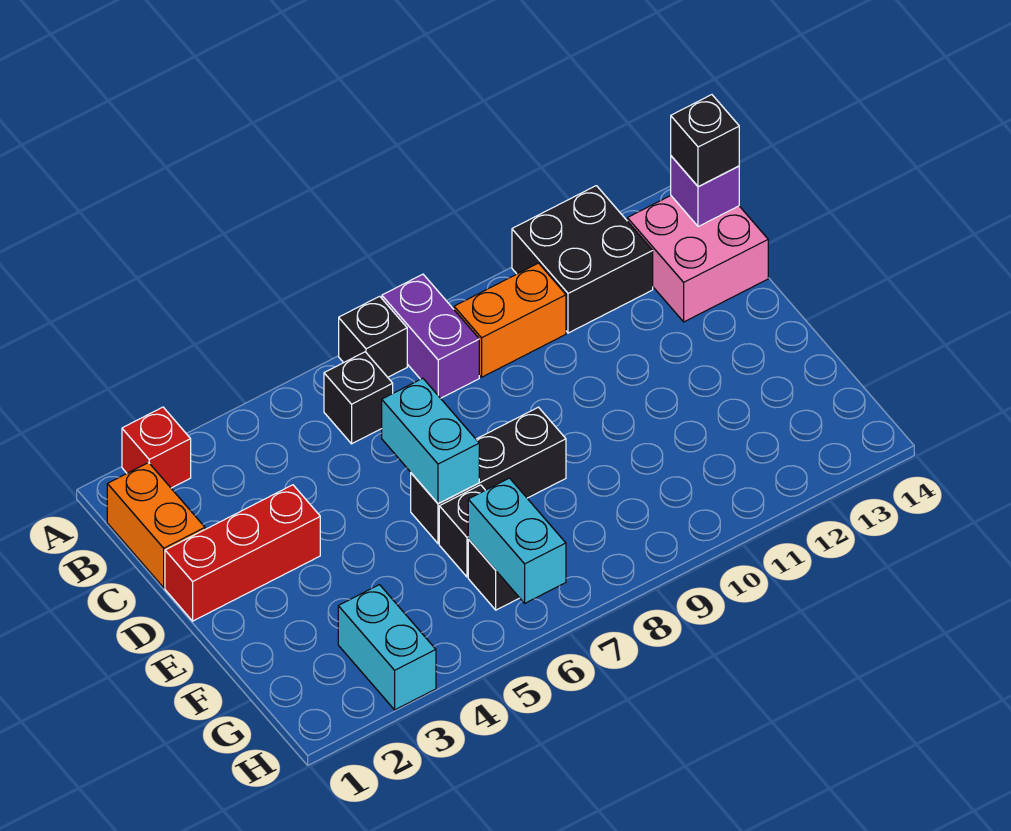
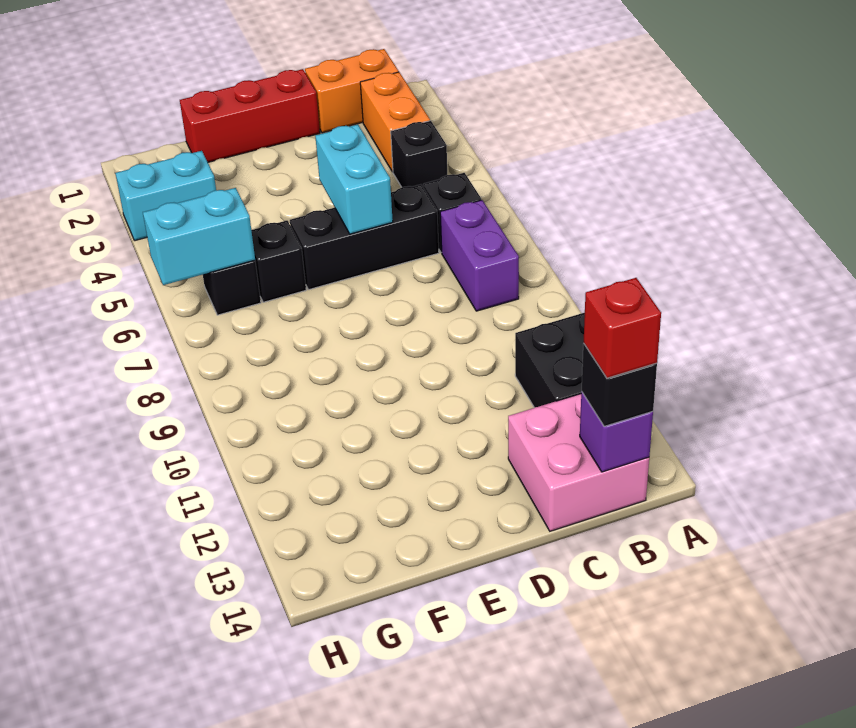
red 1x1 brick [122,407,191,488] -> red 1x1 brick moved to [584,278,661,378]
black 1x1 brick [339,296,407,377] -> black 1x1 brick moved to [391,121,447,187]
purple 1x2 brick [382,274,479,398] -> purple 1x2 brick turned to [440,200,519,311]
orange 1x2 brick [454,263,566,377] -> orange 1x2 brick moved to [360,72,430,172]
red 1x3 brick [165,485,320,621] -> red 1x3 brick turned to [180,69,320,162]
cyan 1x2 brick [382,378,479,504] -> cyan 1x2 brick turned to [315,124,393,234]
black 1x3 brick [411,407,566,544] -> black 1x3 brick turned to [290,184,439,290]

